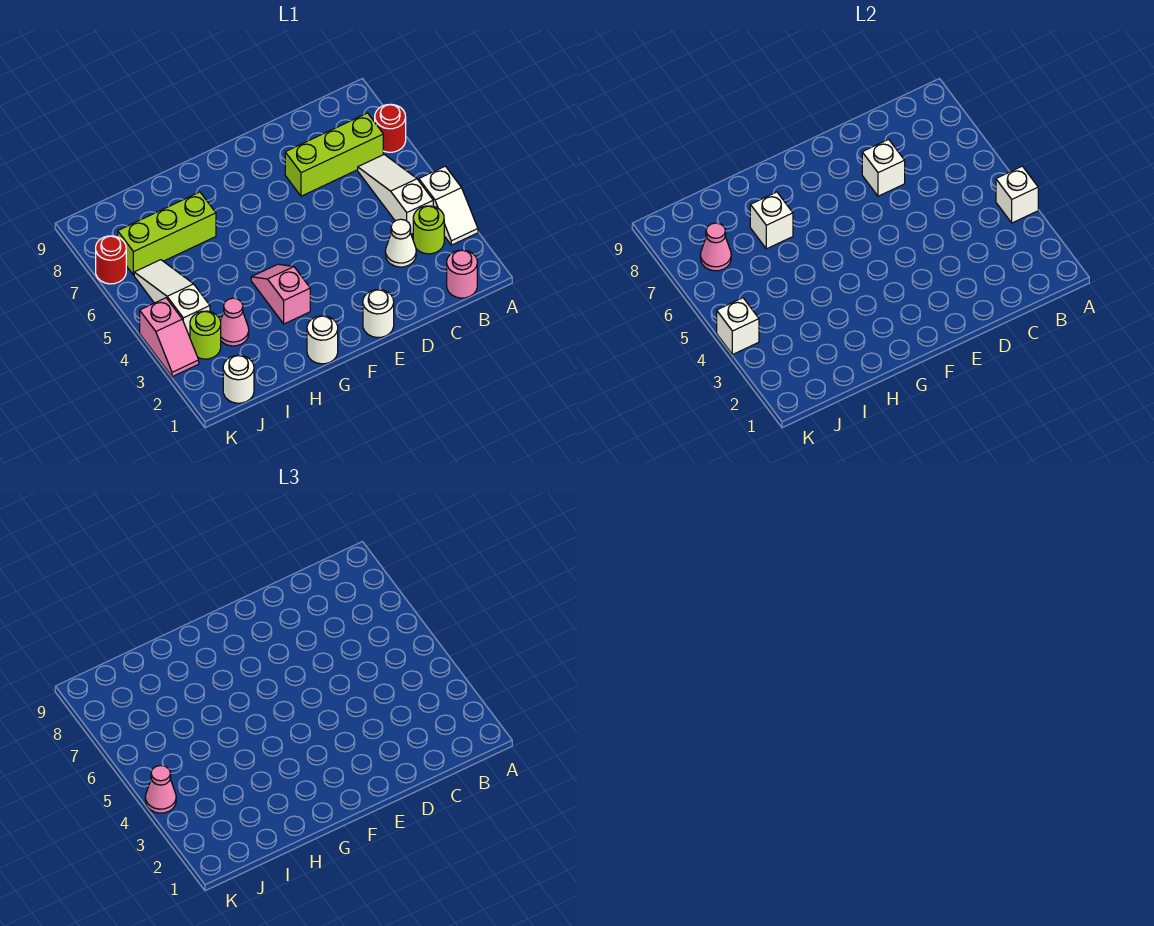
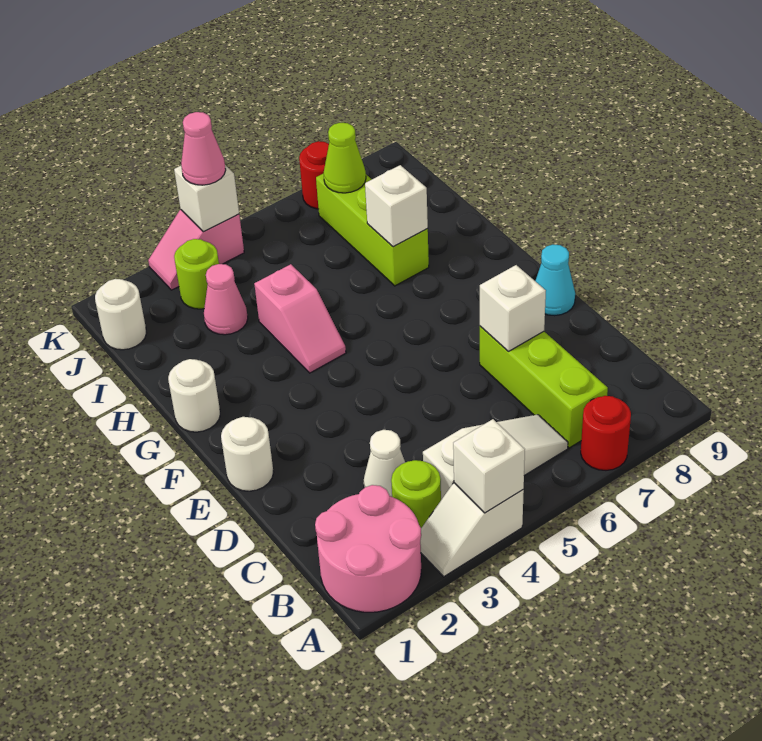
pink 1x1 round brick [447,250,477,298] -> pink 2x2 round brick [315,485,421,612]
none -> cyan 1x1 cone [535,245,575,316]
pink 1x2 slope [251,264,310,324] -> pink 1x2 slope turned to [254,264,346,373]
white 1x3 slope [134,260,210,337] -> none
pink 1x1 cone [700,223,731,271] -> lime 1x1 cone [324,123,366,193]

